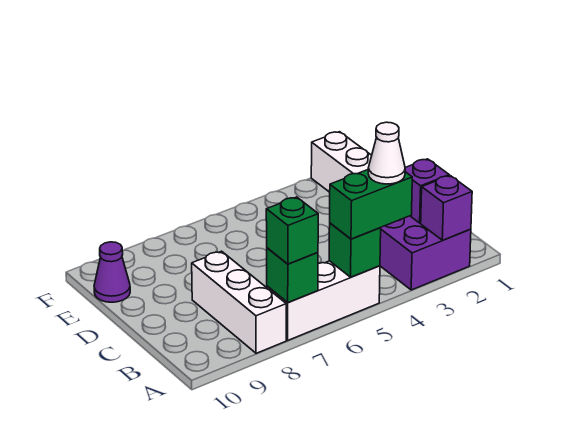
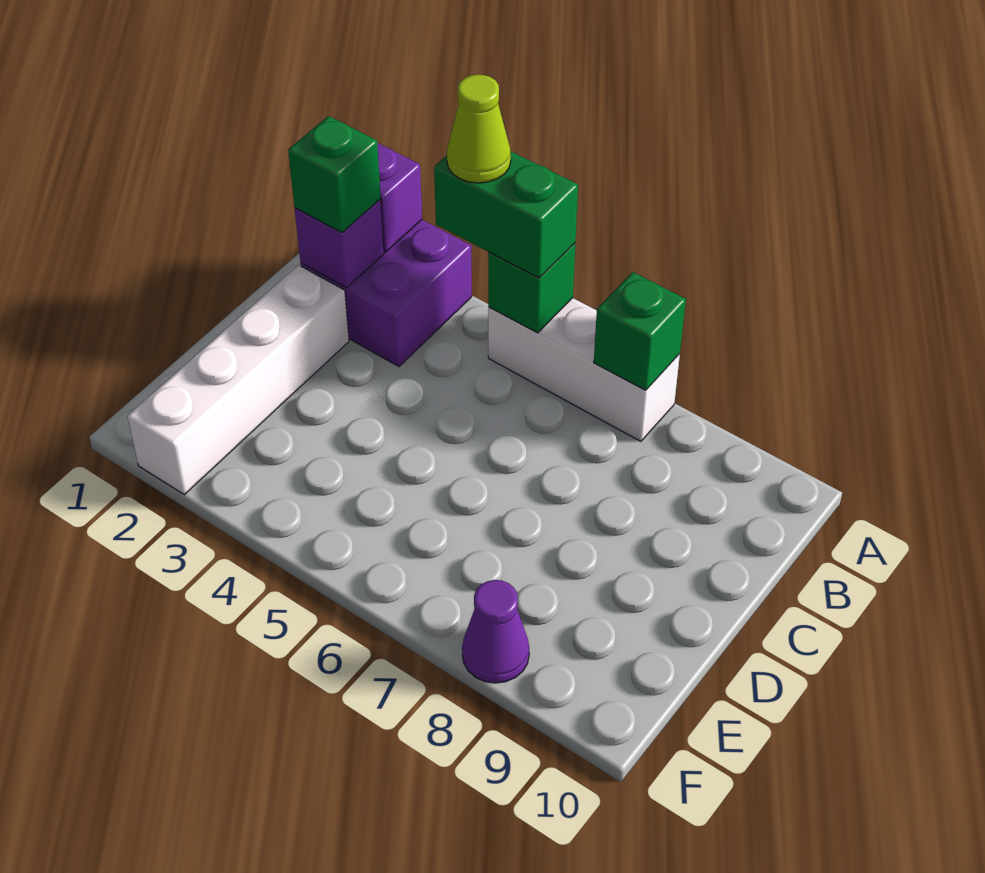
white 1x1 cone [368,122,405,184] -> lime 1x1 cone [447,75,511,183]
green 1x1 brick [266,197,318,264] -> green 1x1 brick moved to [288,116,381,233]
white 1x3 brick [192,251,286,353] -> none
purple 1x1 cone [94,242,130,302] -> purple 1x1 cone moved to [462,580,529,683]

